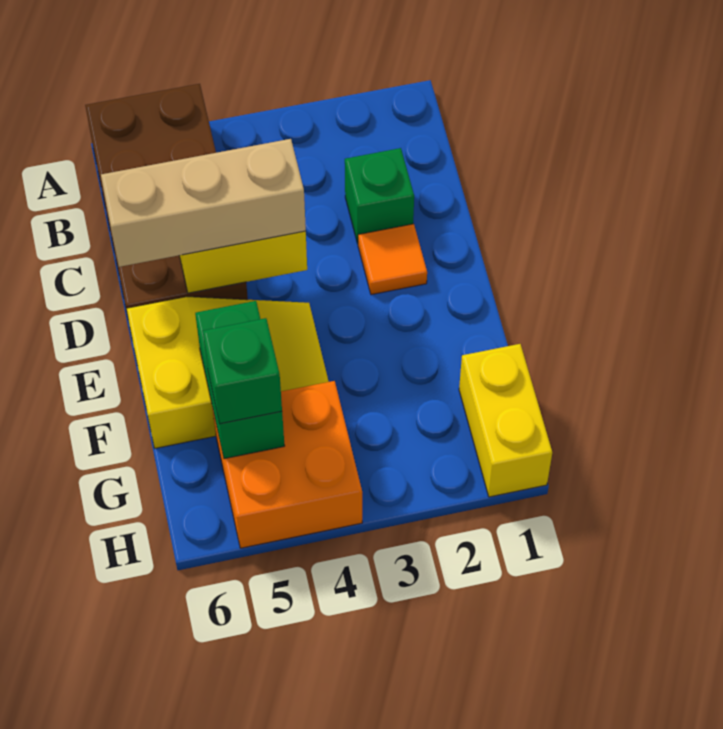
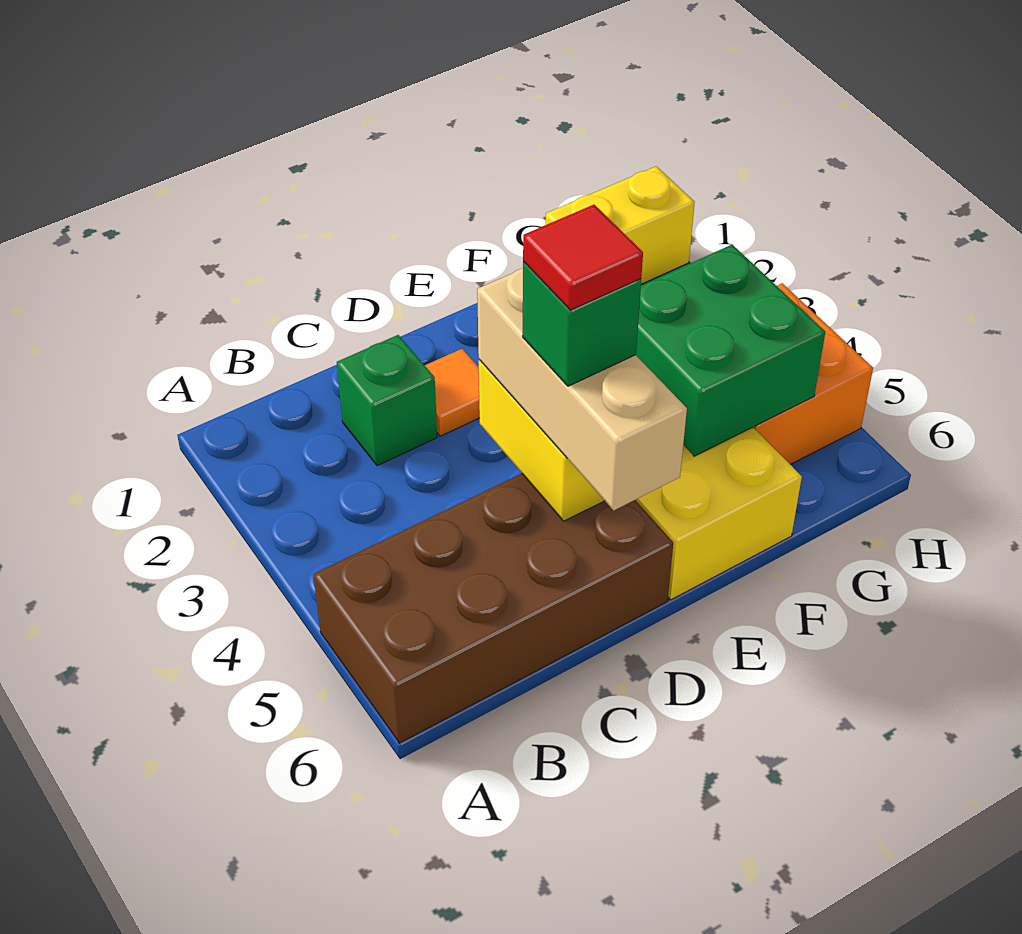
none -> red 1x1 tile [523,205,643,310]
green 1x2 brick [195,301,285,459] -> green 2x2 brick [636,245,825,456]
green 1x1 brick [203,318,282,424] -> green 1x1 brick moved to [523,261,641,386]

